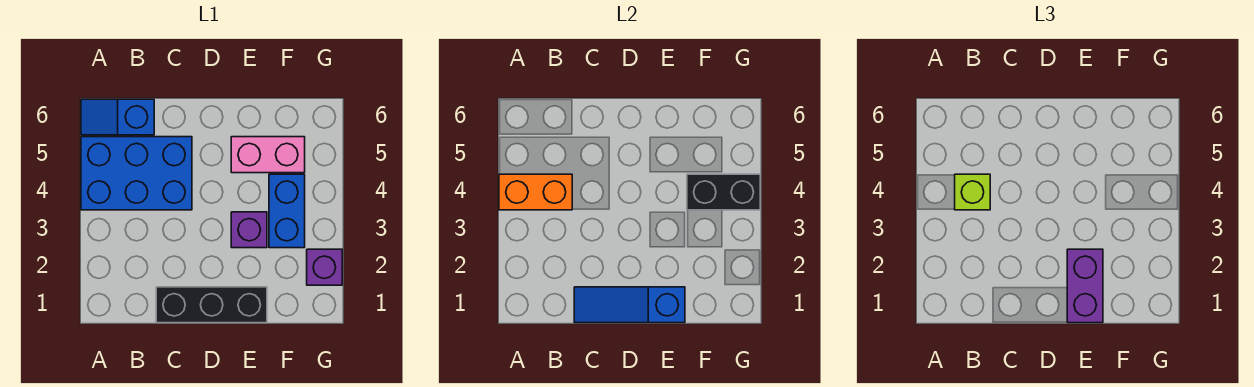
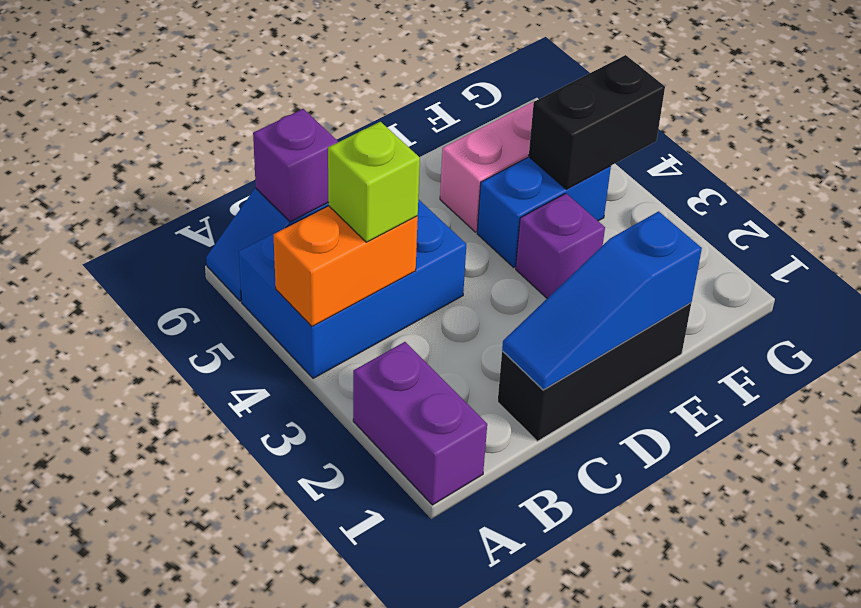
purple 1x2 brick [1067,249,1103,323] -> purple 1x2 brick moved to [353,342,487,505]
blue 1x2 brick [269,174,305,248] -> blue 1x2 brick turned to [477,157,611,267]
purple 1x1 brick [307,249,342,285] -> purple 1x1 brick moved to [253,109,338,222]

